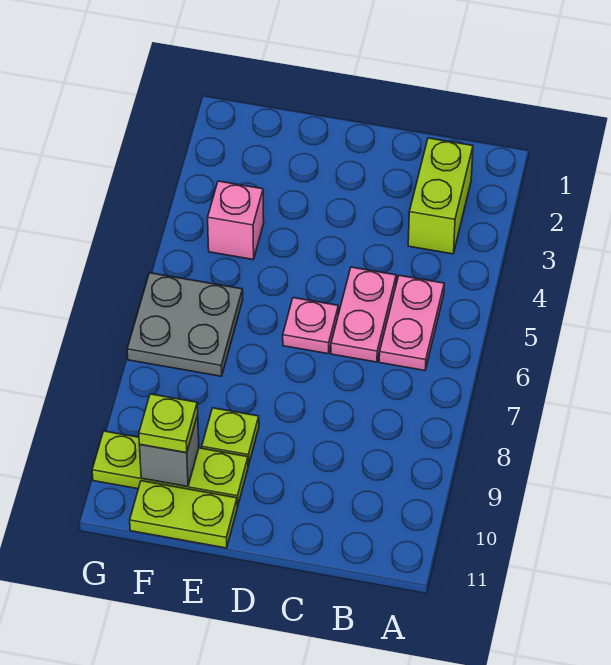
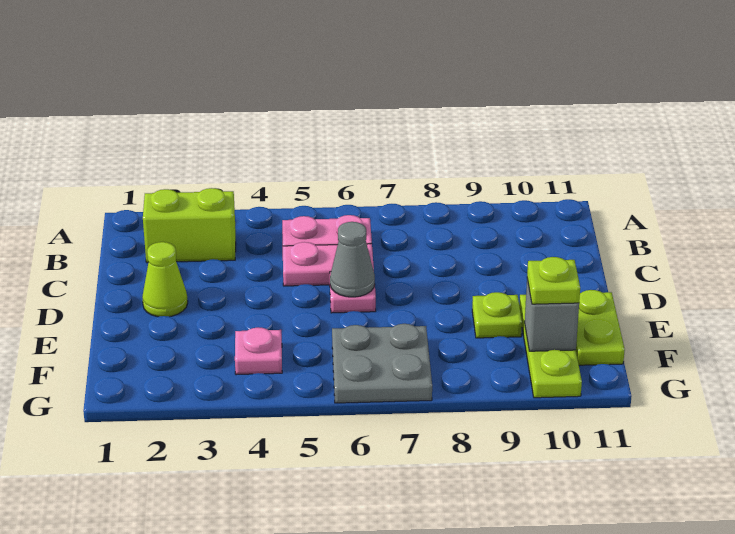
none -> lime 1x1 cone [142,242,188,317]
none -> grey 1x1 cone [330,222,375,297]
pink 1x1 brick [208,181,264,259] -> pink 1x1 plate [235,327,282,375]

